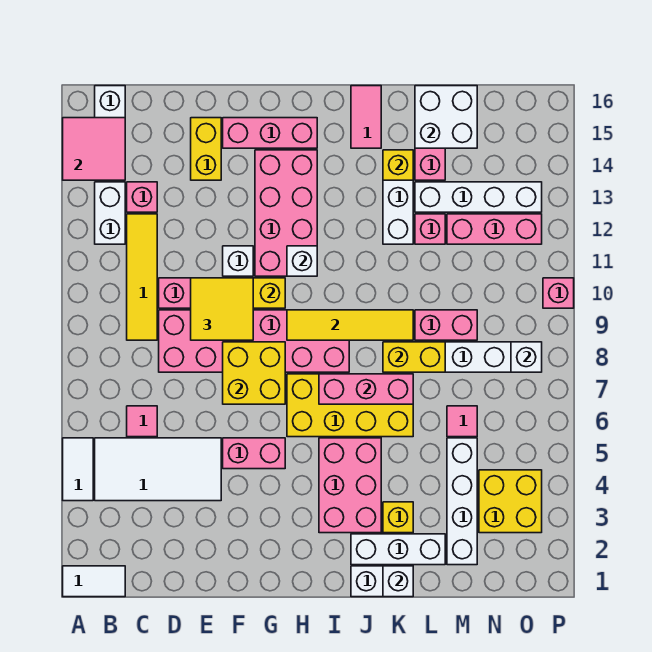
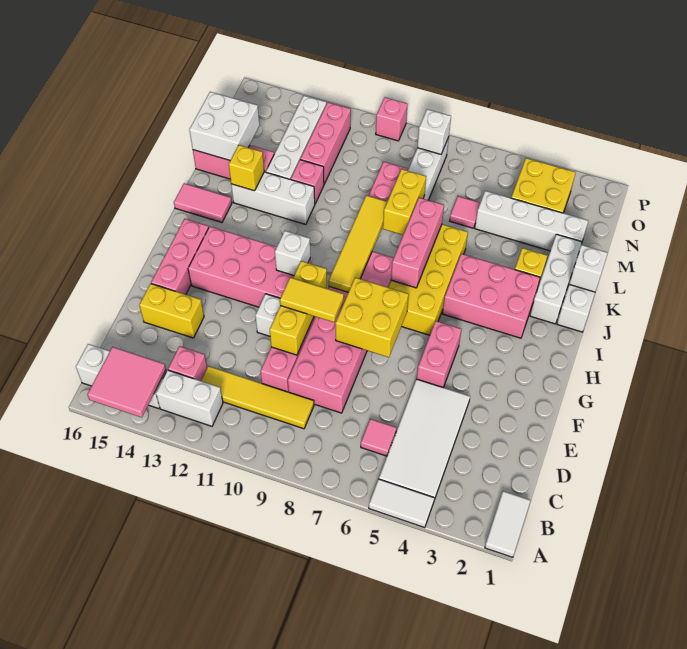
yellow 2x2 tile [191,278,253,340] -> yellow 1x2 tile [280,277,344,322]

